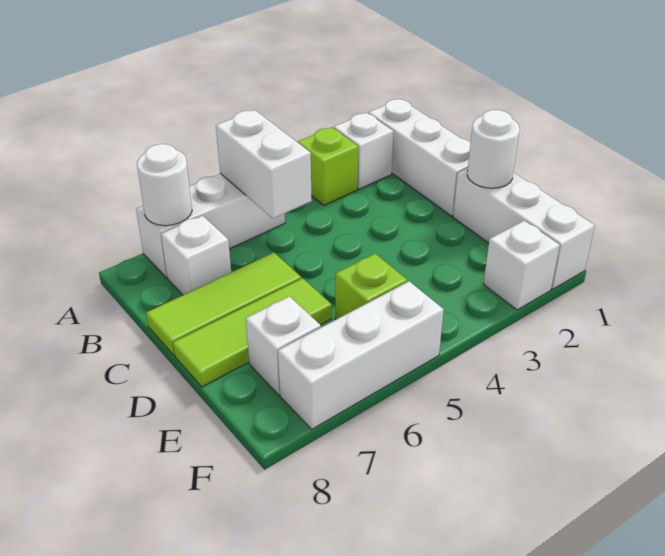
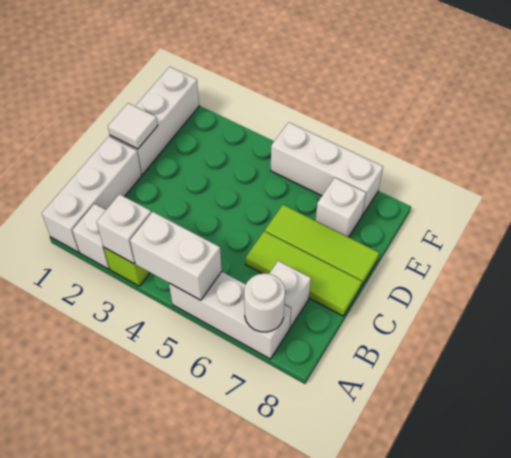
white 1x2 brick [216,110,312,218] -> white 1x2 brick turned to [130,212,222,300]
white 1x1 round brick [467,110,520,188] -> white 1x1 tile [108,103,158,149]
lime 1x1 brick [335,254,407,320] -> none
white 1x1 brick [484,221,560,310] -> white 1x1 brick moved to [96,194,151,264]

